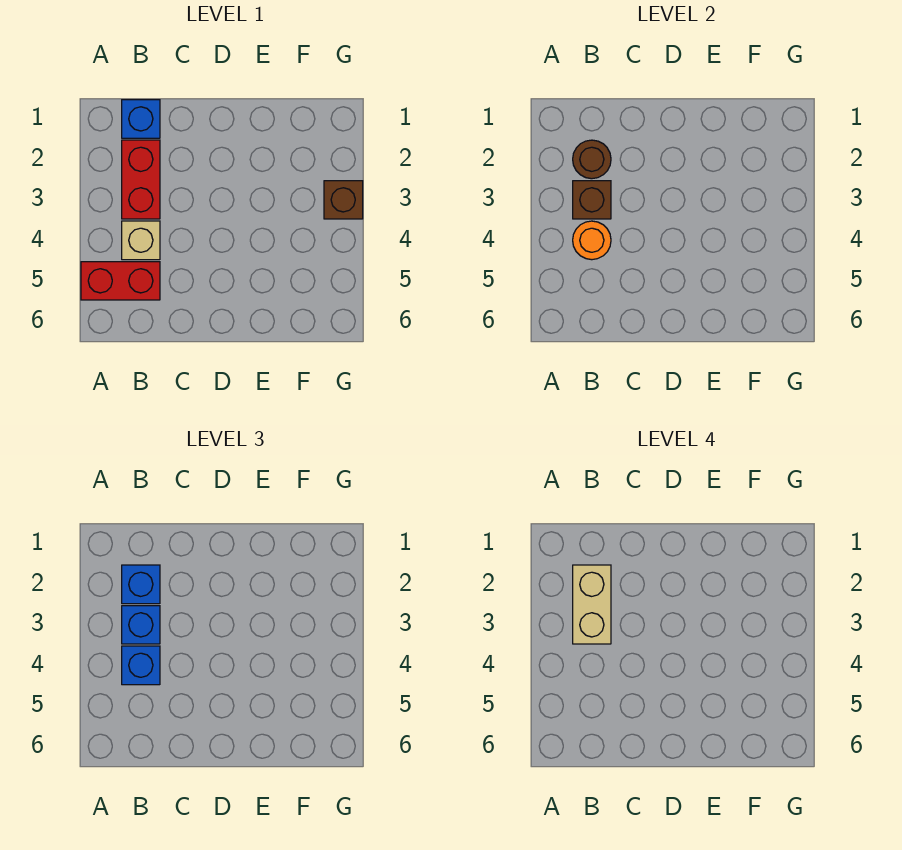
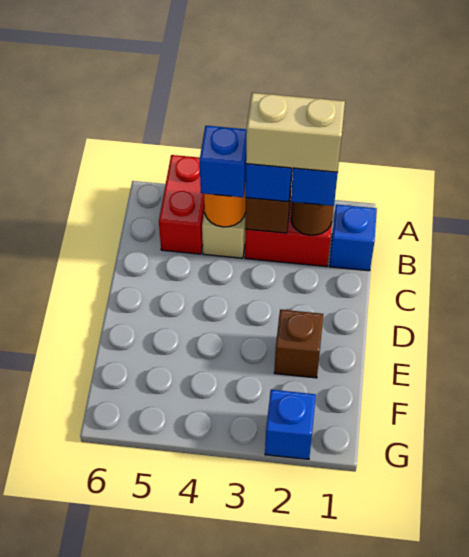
none -> blue 1x1 brick [265,390,316,460]
brown 1x1 brick [324,181,363,219] -> brown 1x1 brick moved to [274,309,323,378]

